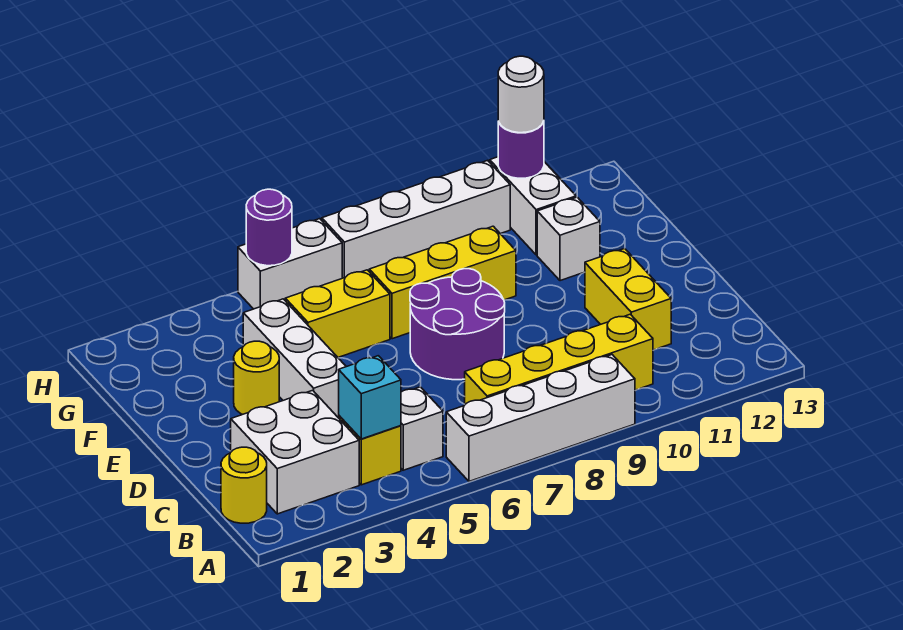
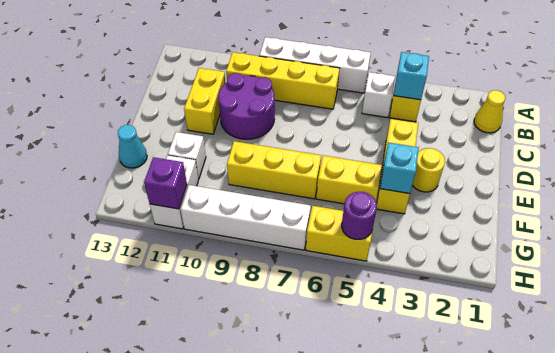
yellow 1x1 round brick [221,447,267,523] -> yellow 1x1 cone [474,90,506,133]
white 2x2 brick [231,390,359,514] -> none
white 1x3 brick [243,299,346,418] -> yellow 1x3 brick [377,119,418,214]
purple 2x2 round brick [410,269,505,380] -> purple 2x2 round brick moved to [218,73,275,139]
none -> cyan 1x1 brick [380,142,419,194]
none -> cyan 1x1 cone [118,125,147,168]
white 1x2 brick [238,219,342,309] -> yellow 1x2 brick [306,206,372,261]
purple 1x1 round brick [498,121,544,178] -> purple 1x1 brick [144,157,187,209]
white 1x1 round brick [498,56,544,133] -> none

